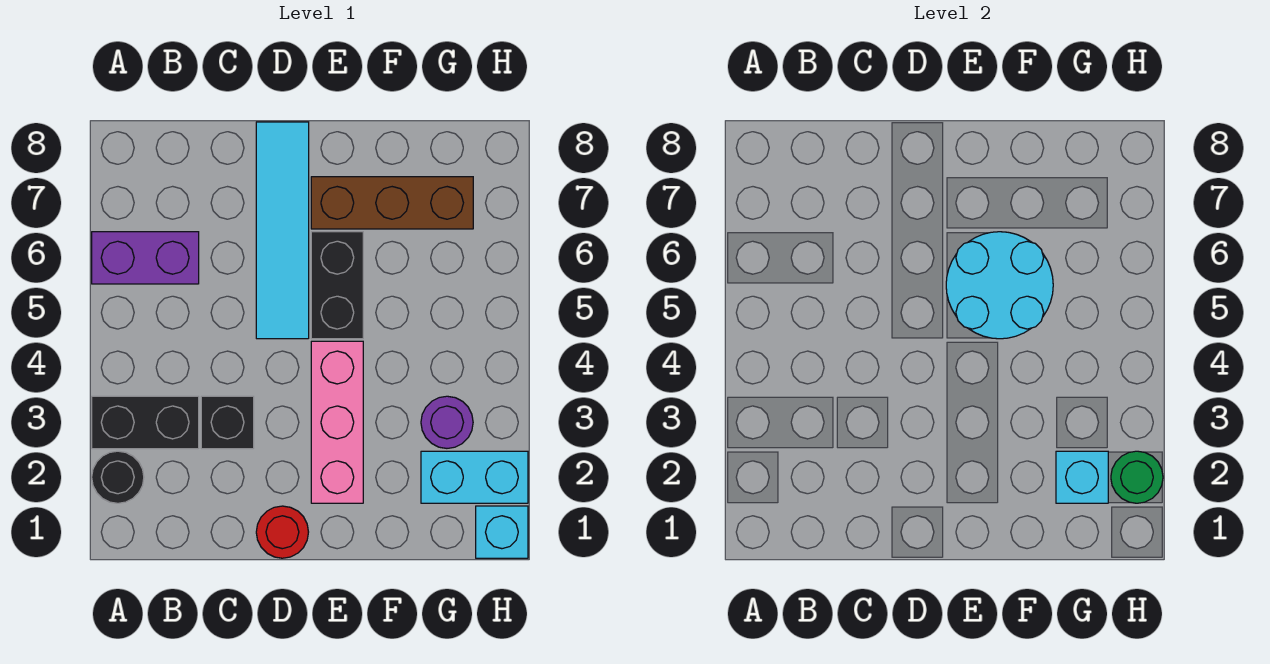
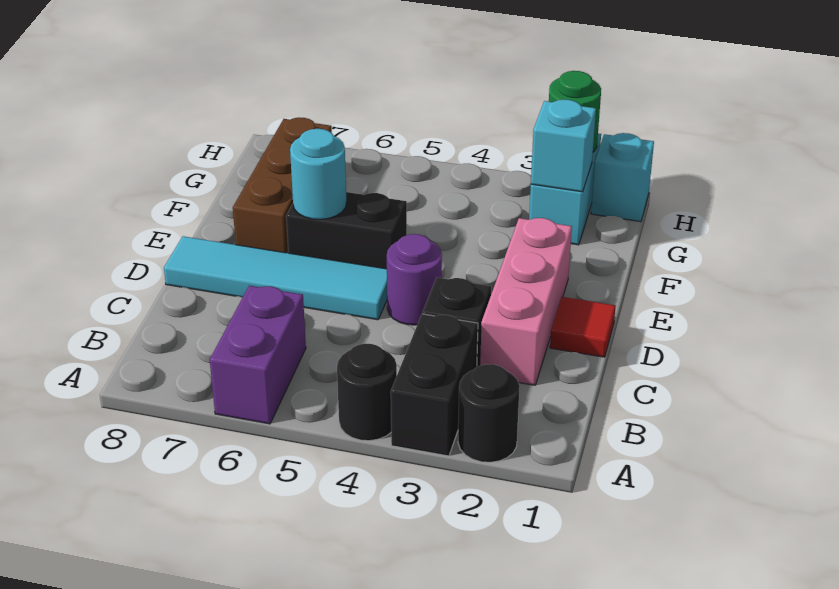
none -> black 1x1 round brick [337,344,397,441]
red 1x1 round brick [256,506,308,558] -> red 1x1 tile [550,297,616,357]
pink 1x3 brick [311,341,363,503] -> pink 1x3 brick turned to [480,218,572,385]
cyan 2x2 round brick [946,232,1053,339] -> cyan 1x1 round brick [290,129,346,219]
purple 1x1 round brick [421,396,473,448] -> purple 1x1 round brick moved to [387,234,442,325]

